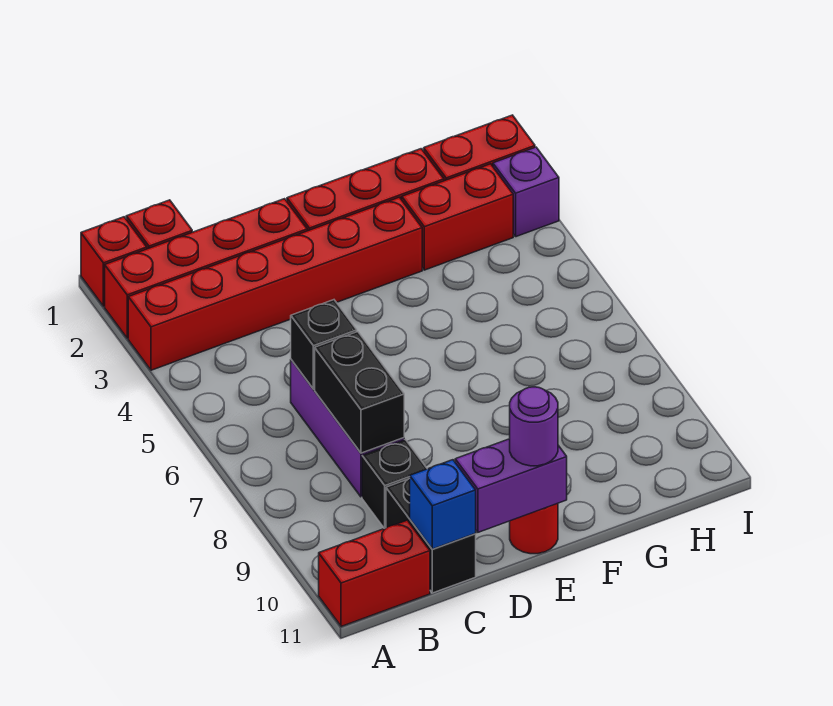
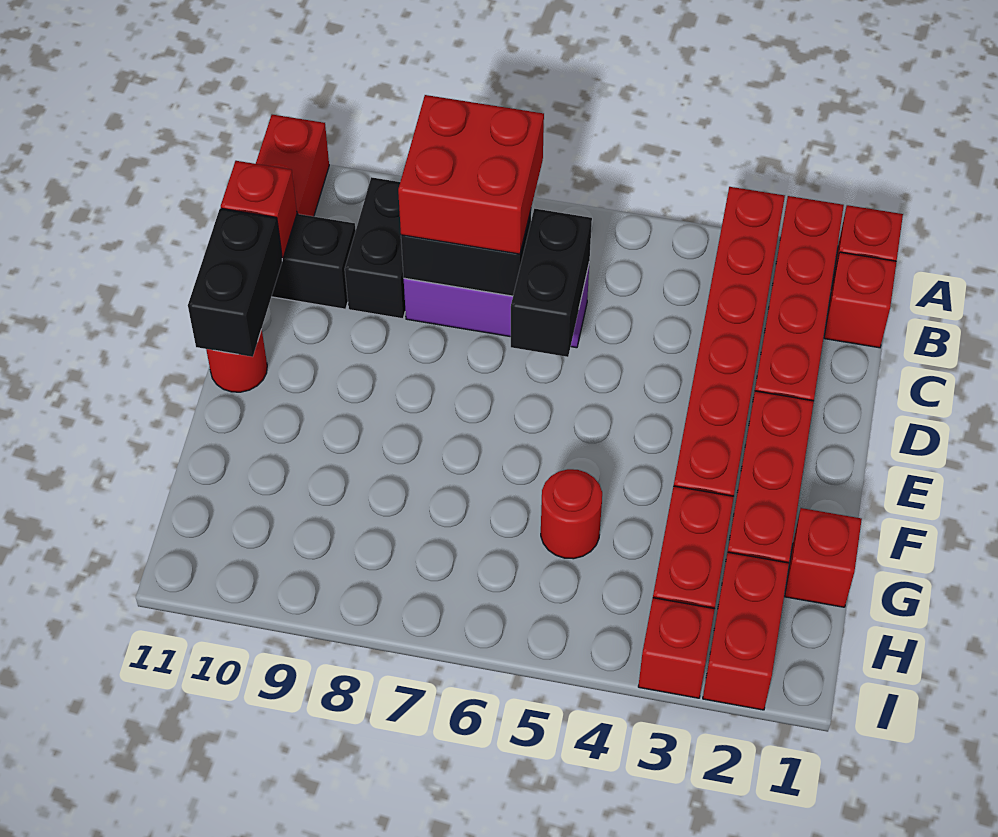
none -> red 2x2 brick [398,95,544,254]
black 1x1 brick [291,300,357,389] -> black 1x2 brick [511,209,592,357]
black 1x1 brick [362,439,427,528] -> black 1x2 brick [345,177,405,319]
blue 1x1 brick [410,460,476,549] -> red 1x1 brick [221,161,297,259]
purple 1x2 brick [455,439,567,532] -> black 1x2 brick [188,208,282,357]
purple 1x1 round brick [510,387,558,466] -> none
none -> red 1x1 brick [785,508,862,607]
none -> red 1x1 round brick [541,469,602,559]
purple 1x1 brick [493,147,559,237] -> red 1x1 brick [638,598,715,698]

